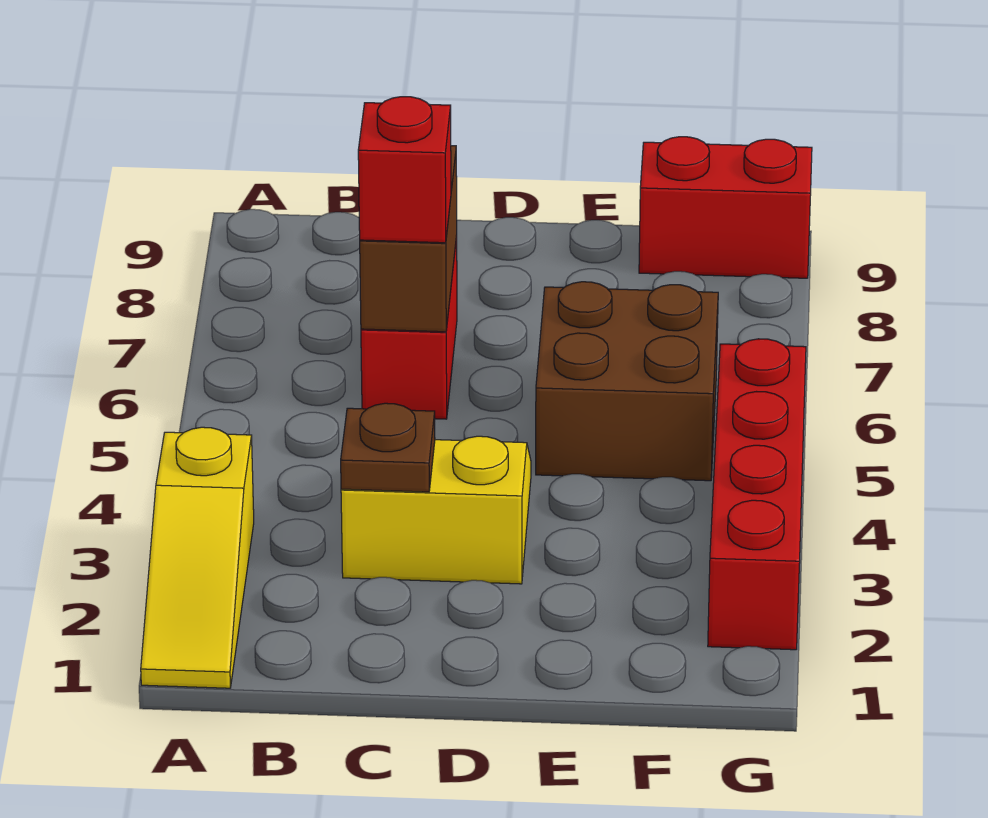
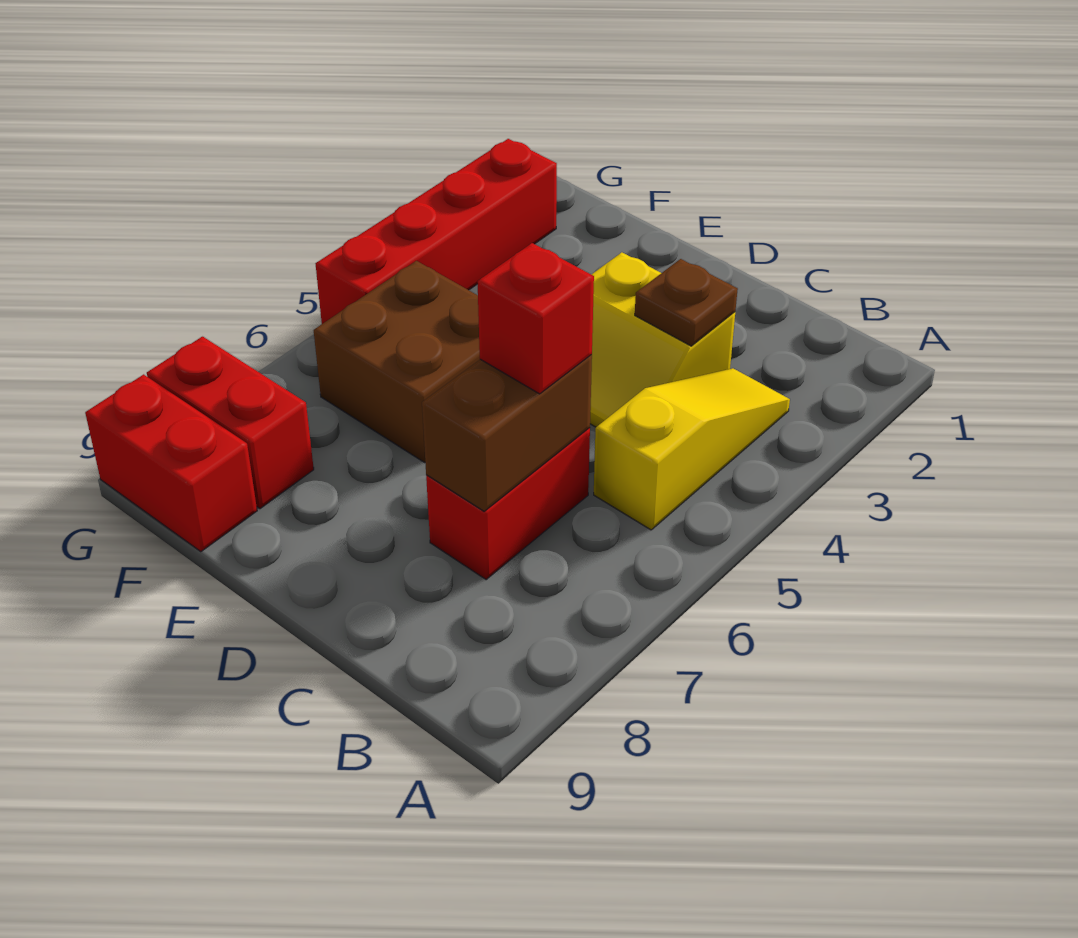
yellow 1x3 slope [141,427,254,688] -> yellow 1x3 slope moved to [594,368,790,530]
none -> red 1x2 brick [147,337,314,509]

